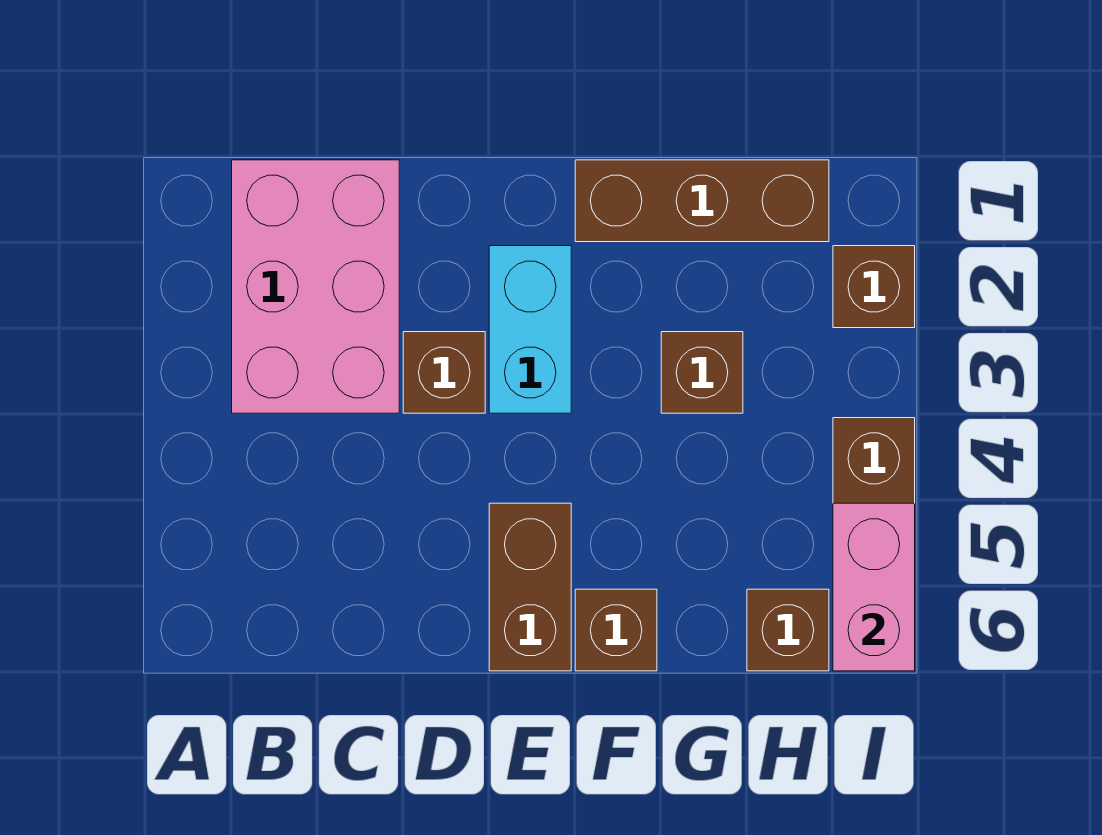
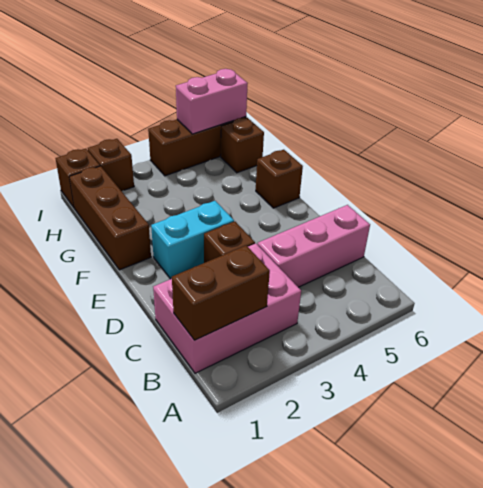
none -> pink 1x3 brick [257,205,370,287]
brown 1x2 brick [489,503,571,671] -> brown 1x2 brick moved to [172,246,270,340]
brown 1x1 brick [661,332,743,413] -> brown 1x1 brick moved to [56,149,100,207]

